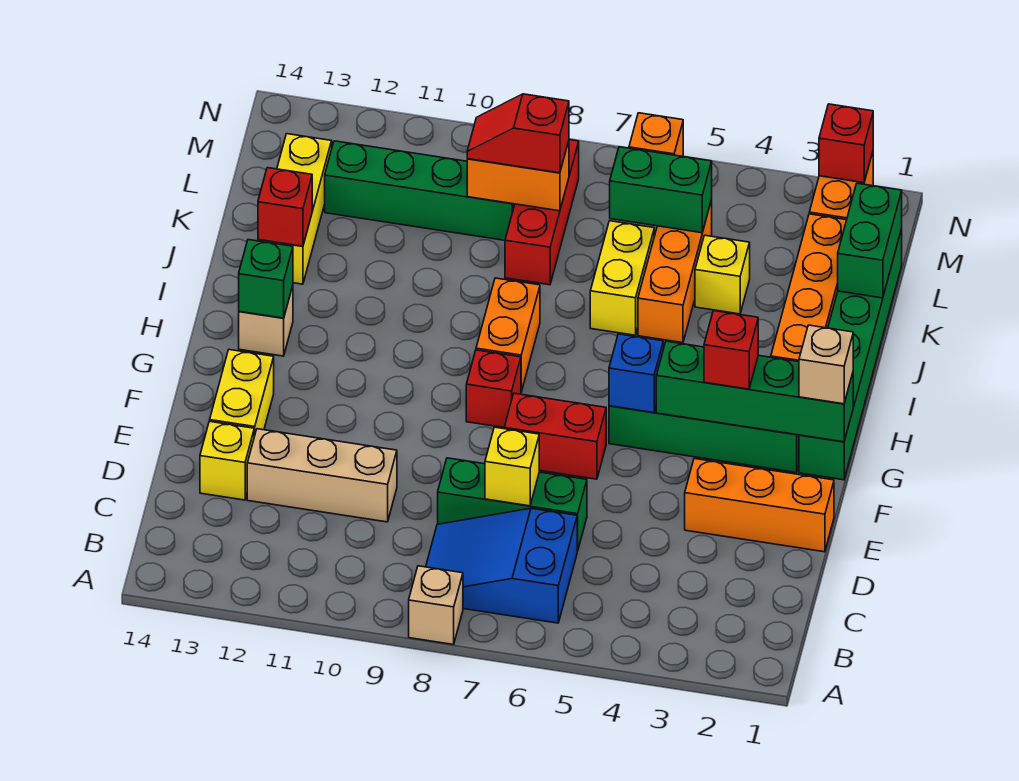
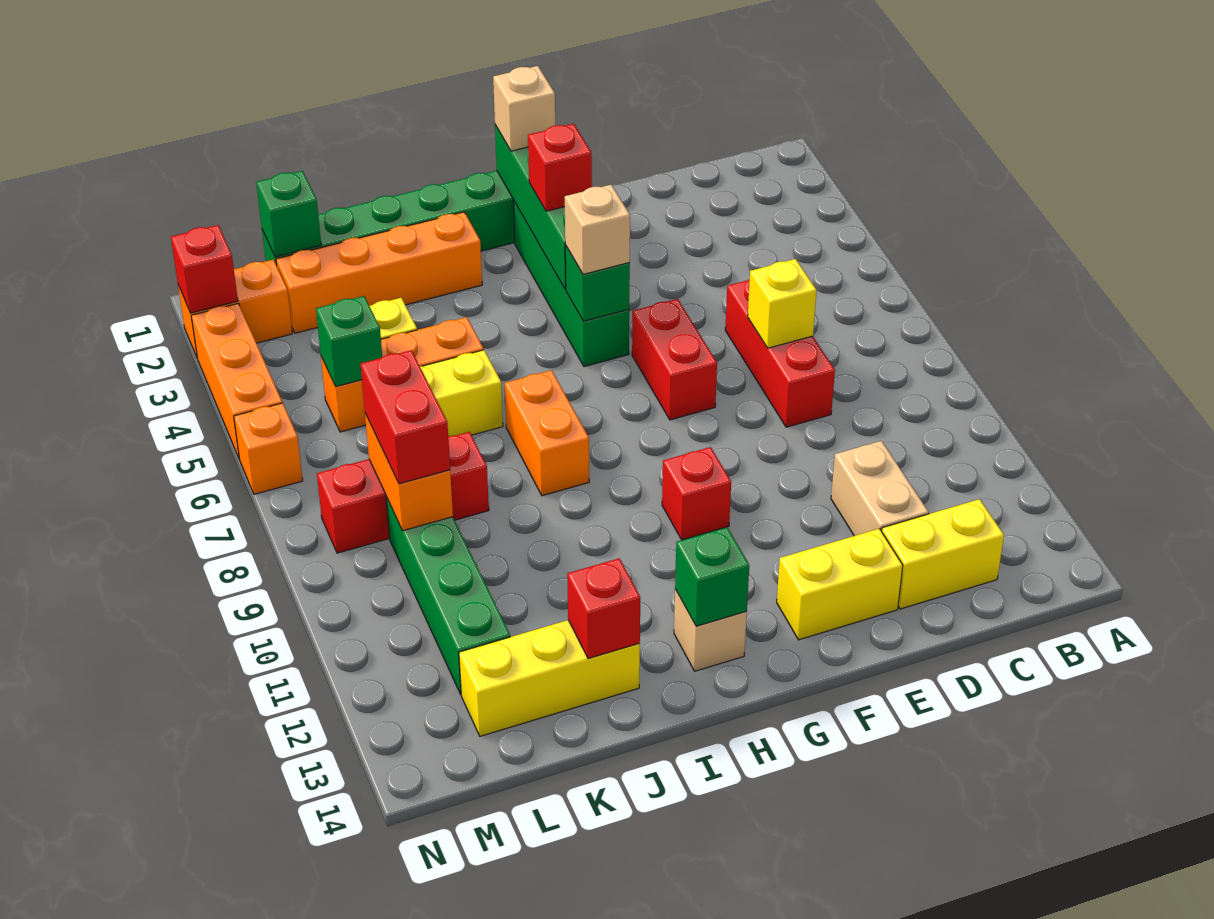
tan 1x1 brick [409,566,463,645] -> tan 1x1 brick moved to [565,185,630,274]
blue 2x3 slope [426,508,577,623] -> none
green 1x3 brick [438,458,587,551] -> red 1x3 brick [725,279,835,427]
tan 1x3 brick [247,429,397,522] -> tan 1x2 brick [831,441,929,536]
yellow 1x1 brick [200,421,254,500] -> yellow 1x2 brick [882,499,1004,609]
orange 1x3 brick [685,459,834,552] -> orange 1x3 brick moved to [191,303,282,459]
blue 1x1 brick [609,334,663,413] -> green 1x1 brick [565,245,630,321]
red 1x1 brick [466,350,521,428] -> red 1x1 brick moved to [662,447,731,540]
orange 1x2 brick [476,278,540,392] -> orange 1x2 brick turned to [505,370,589,496]
green 1x2 brick [838,183,902,298] -> green 1x1 brick [256,171,321,257]
green 1x2 brick [610,147,712,233] -> green 1x1 brick [316,296,382,387]
red 1x2 slope [467,94,569,173] -> red 1x2 brick [361,350,450,484]

